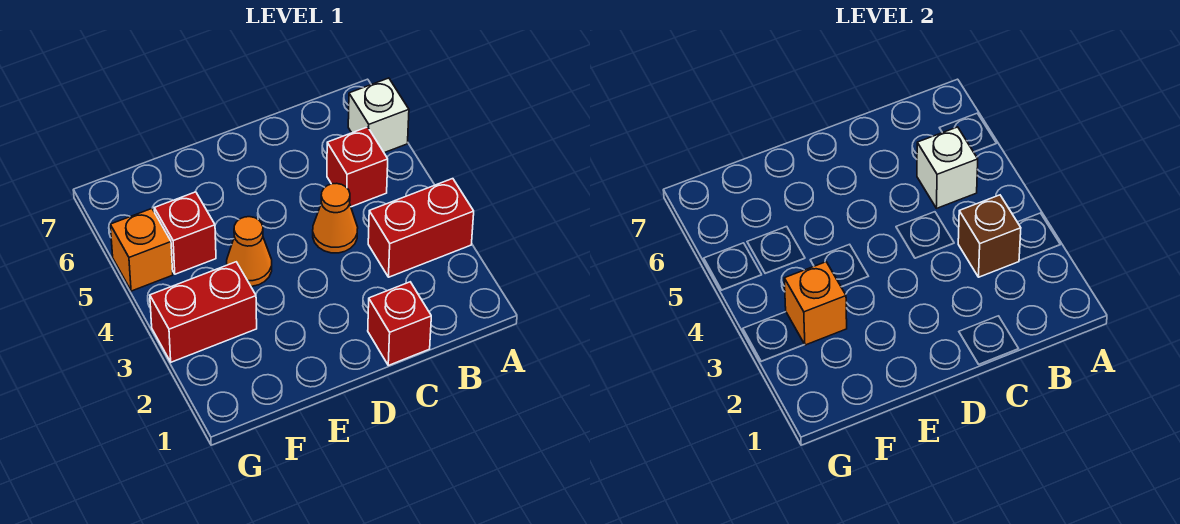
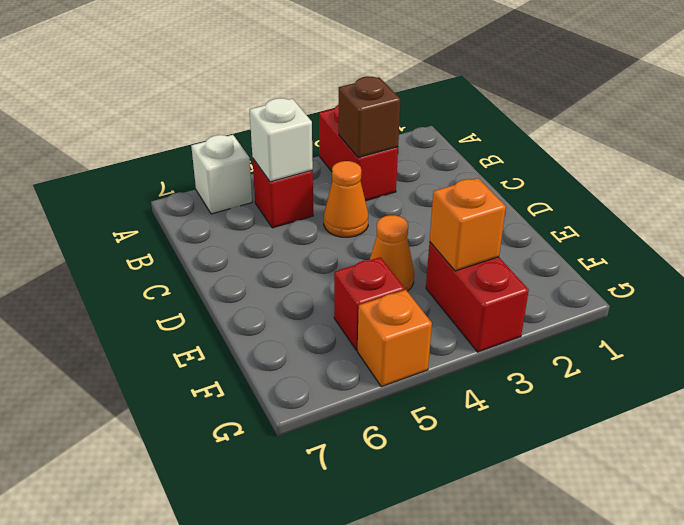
red 1x1 brick [368,282,431,365] -> none

